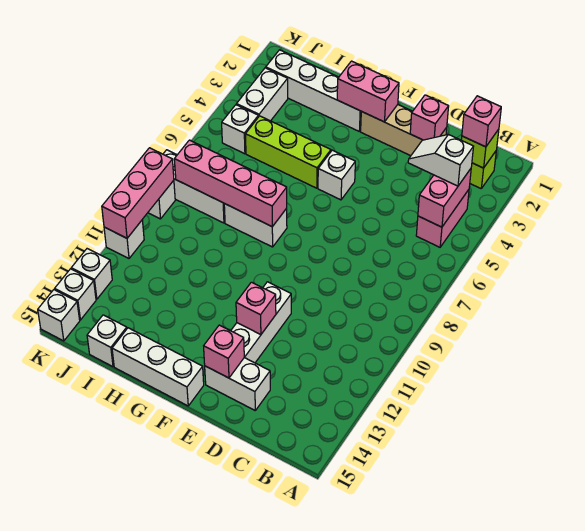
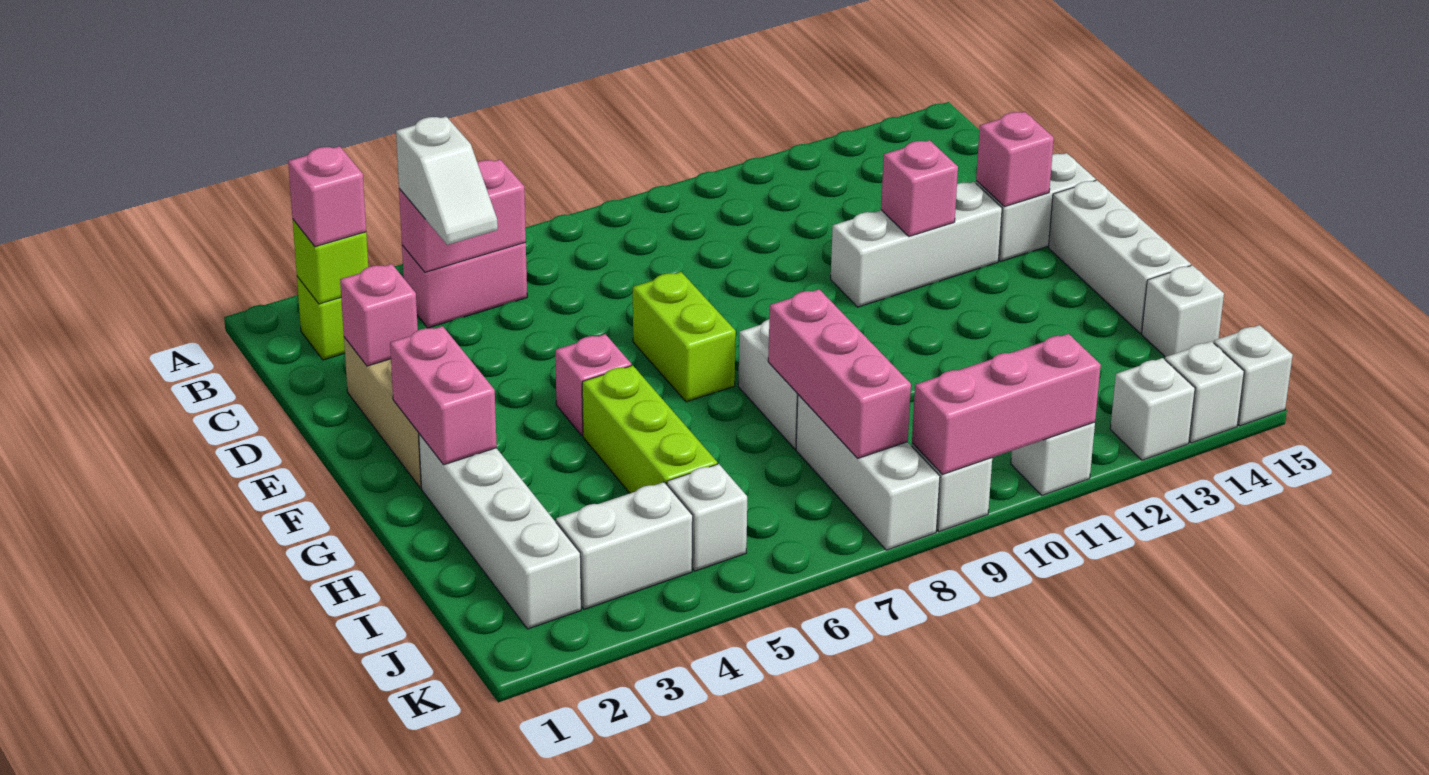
white 1x2 brick [205,358,270,410] -> white 1x2 brick turned to [976,153,1096,261]
none -> lime 1x2 brick [633,272,736,402]
white 1x1 brick [318,150,355,200] -> pink 1x1 brick [555,334,631,436]
pink 1x4 brick [174,140,287,227] -> pink 1x3 brick [768,289,911,458]

